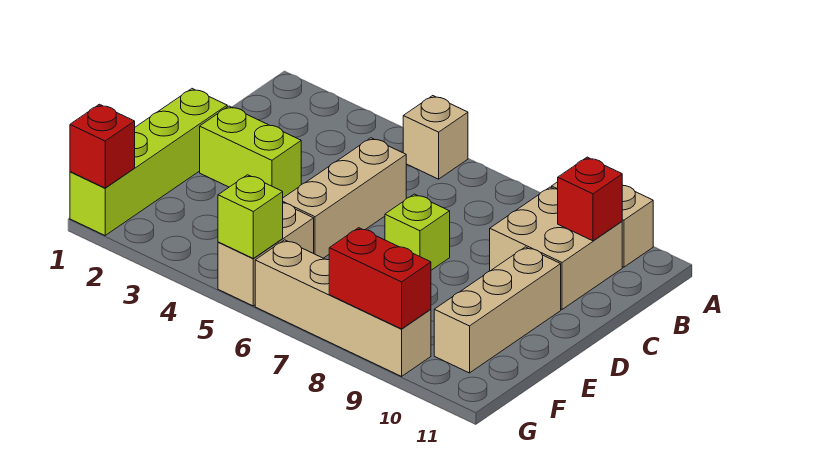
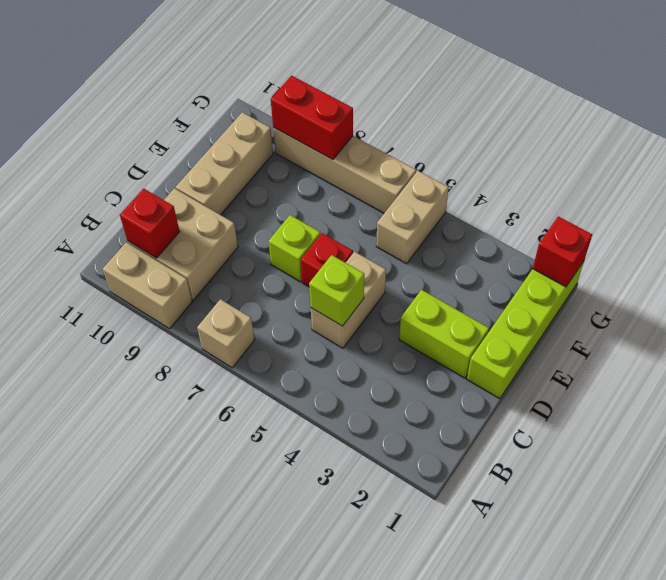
tan 1x1 brick [403,96,468,179] -> tan 1x1 brick moved to [197,299,255,368]
tan 1x3 brick [283,138,406,258] -> tan 1x2 brick [311,252,386,348]
none -> red 1x1 brick [301,233,353,287]
lime 1x1 brick [218,175,283,258] -> lime 1x1 brick moved to [309,255,364,326]

